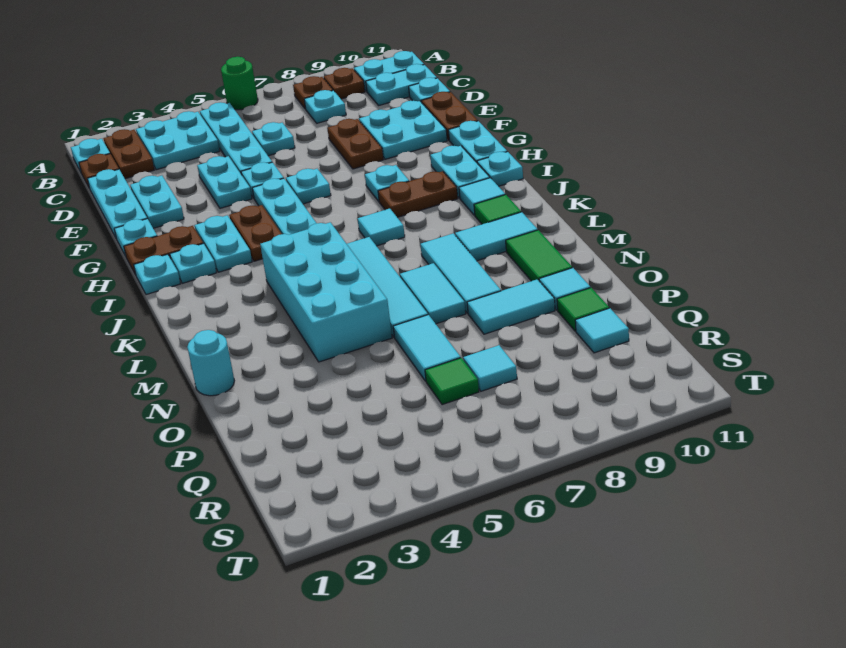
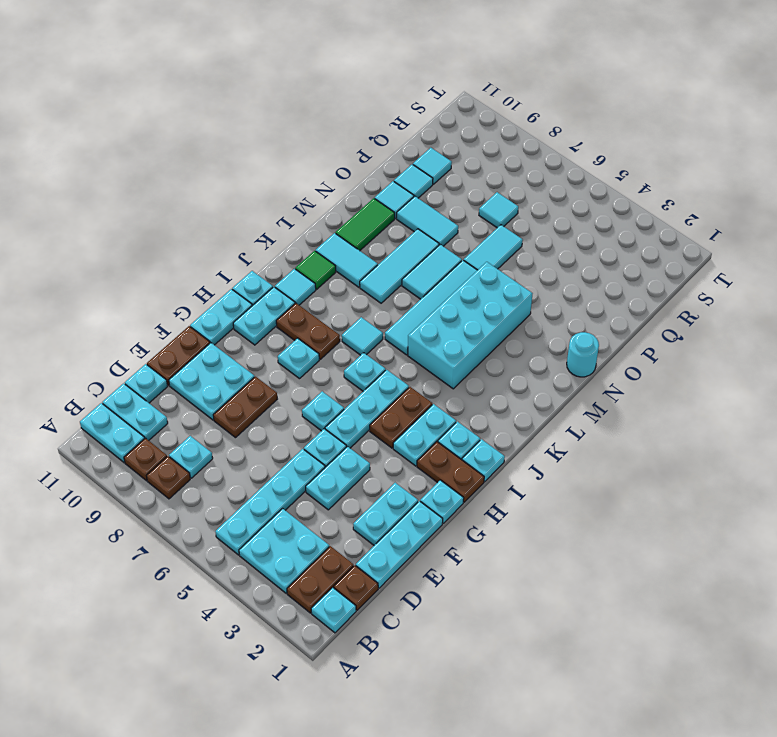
green 1x1 round brick [221,57,258,110] -> none
cyan 1x1 plate [252,122,295,156] -> cyan 1x1 plate moved to [344,353,386,391]
green 1x1 tile [557,288,609,331] -> cyan 1x1 tile [394,164,433,198]
green 1x1 tile [425,358,479,405] -> none

